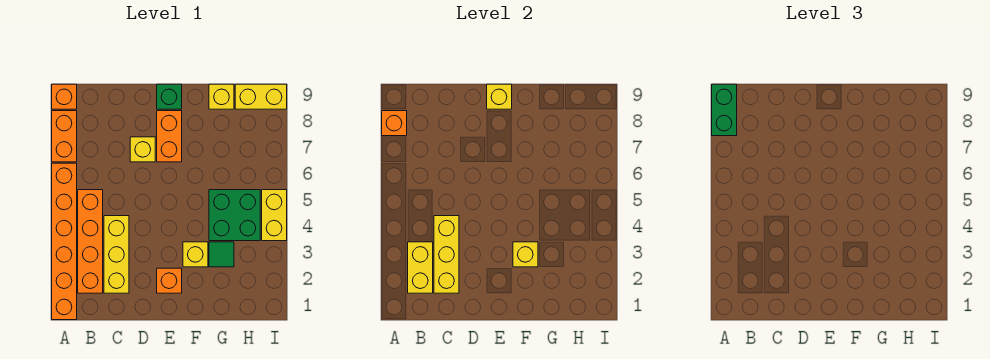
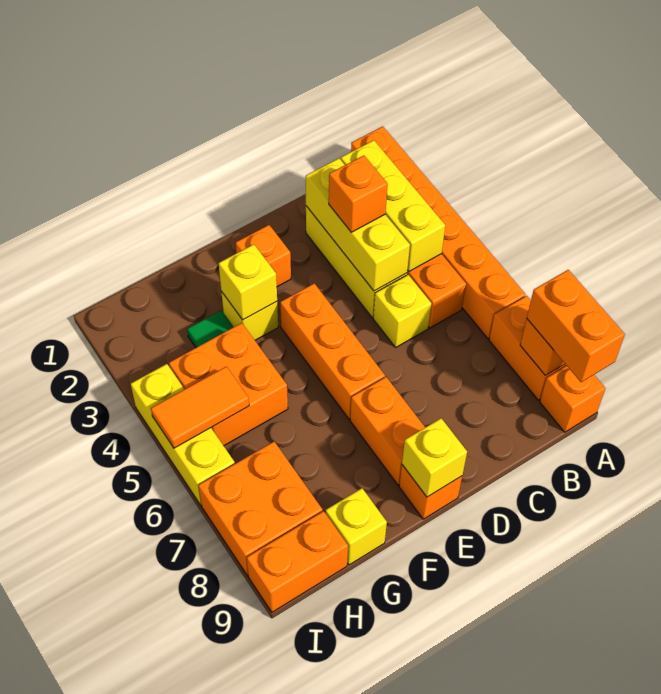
green 1x2 brick [712,84,737,136] -> orange 1x2 brick [527,270,625,382]
yellow 1x2 brick [408,242,433,293] -> yellow 1x3 brick [341,140,445,271]
none -> orange 1x1 brick [329,156,388,232]
yellow 1x1 brick [130,137,155,162] -> yellow 1x1 brick moved to [373,275,431,347]
none -> orange 1x3 brick [280,284,385,419]
green 1x1 brick [157,84,182,109] -> orange 1x1 brick [399,465,462,519]
green 2x2 brick [209,190,260,241] -> orange 2x2 brick [169,323,288,446]
none -> orange 1x2 tile [151,366,249,448]
none -> orange 2x2 brick [198,441,322,576]
yellow 1x2 brick [235,84,287,109] -> orange 1x2 brick [247,511,348,612]
yellow 1x2 brick [262,190,287,241] -> yellow 1x3 brick [130,364,235,505]

